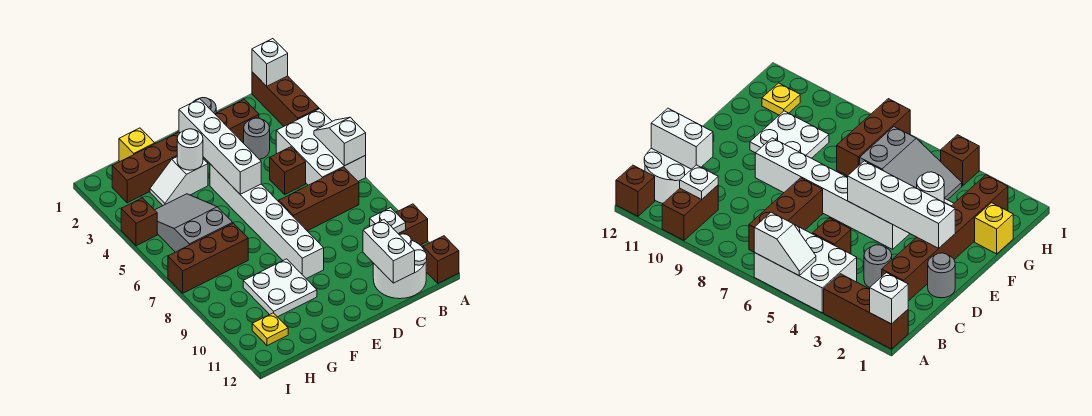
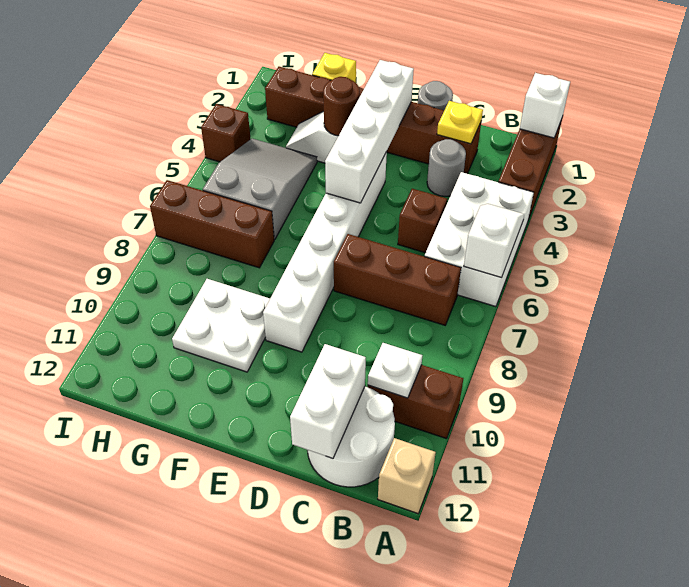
brown 1x1 brick [423,236,459,283] -> tan 1x1 brick [378,438,436,514]
white 1x1 round brick [177,129,203,170] -> brown 1x1 round brick [323,77,360,136]
yellow 1x1 plate [252,313,288,346] -> yellow 1x1 plate moved to [437,101,483,144]

